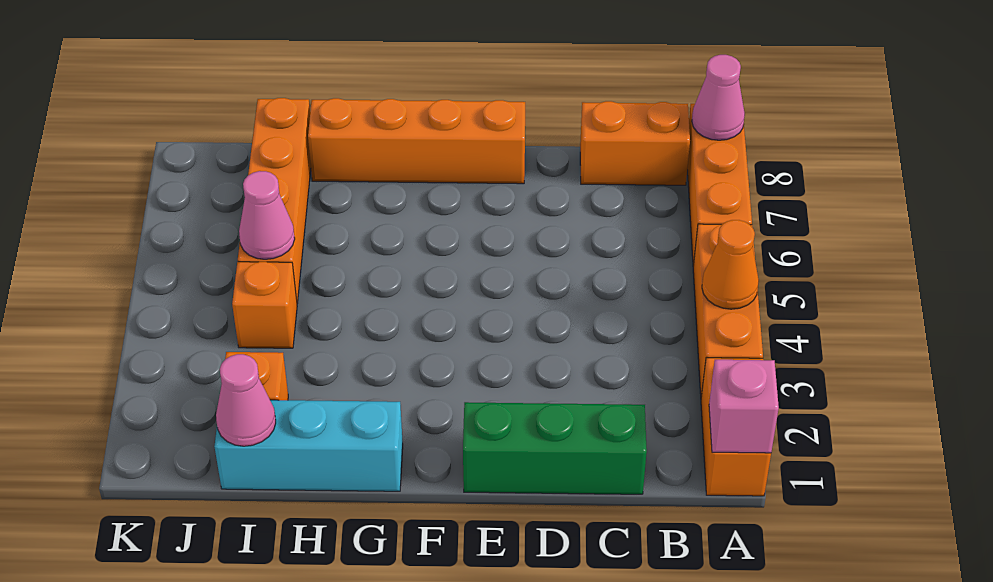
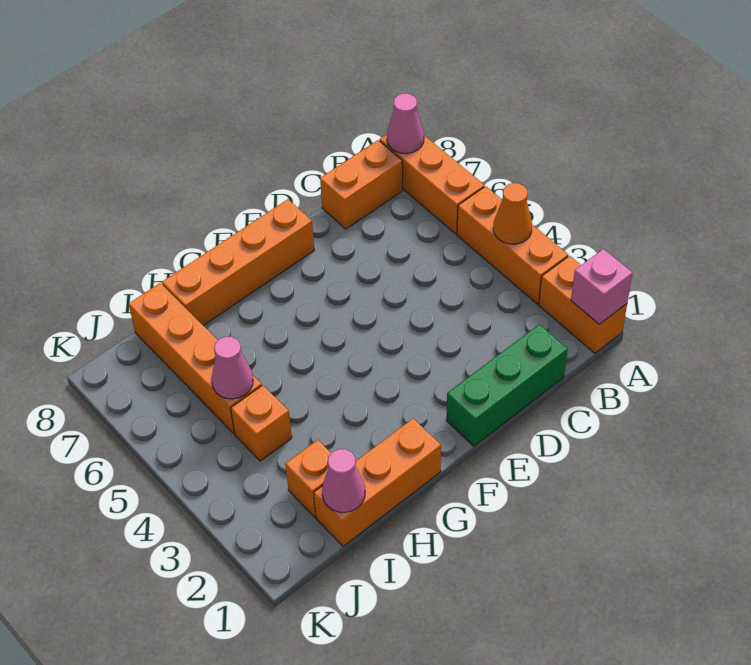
cyan 1x3 brick [214,400,403,491] -> orange 1x3 brick [314,419,441,546]

